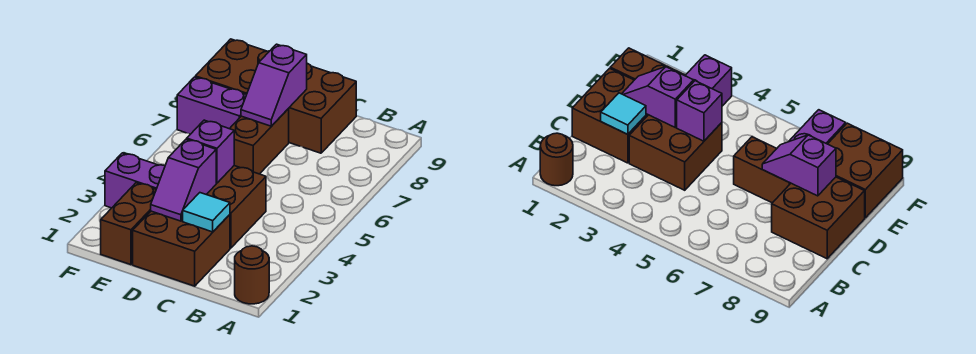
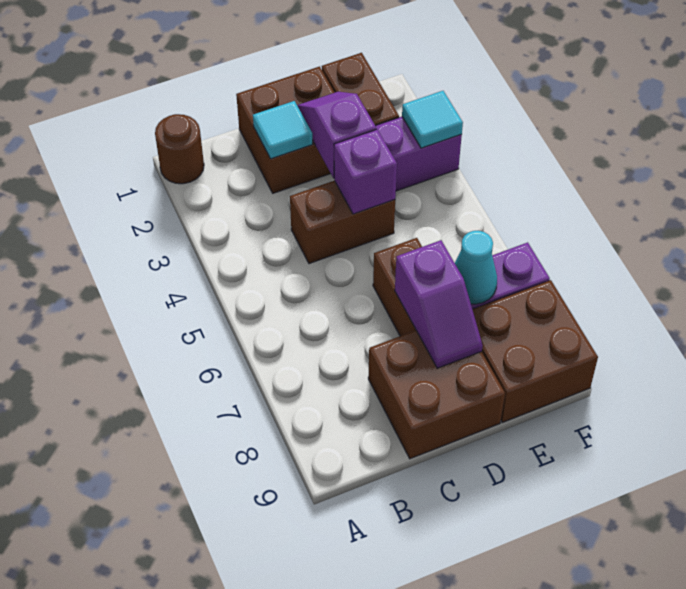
brown 2x2 brick [206,166,266,248] -> brown 1x2 brick [290,181,395,264]
purple 1x2 slope [241,44,307,126] -> purple 1x2 slope turned to [395,240,483,368]
none -> cyan 1x1 cone [455,231,497,304]
none -> cyan 1x1 tile [402,91,463,148]

